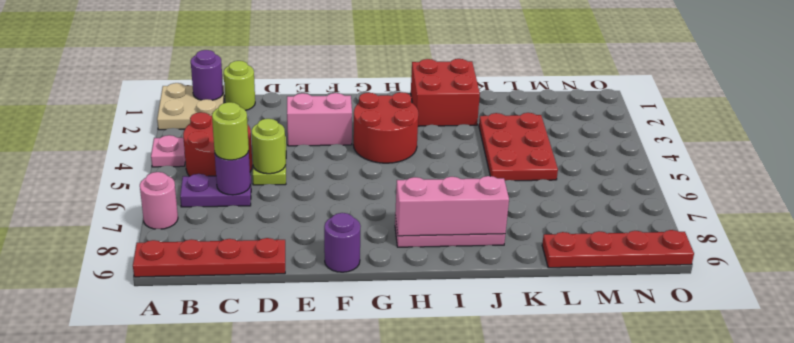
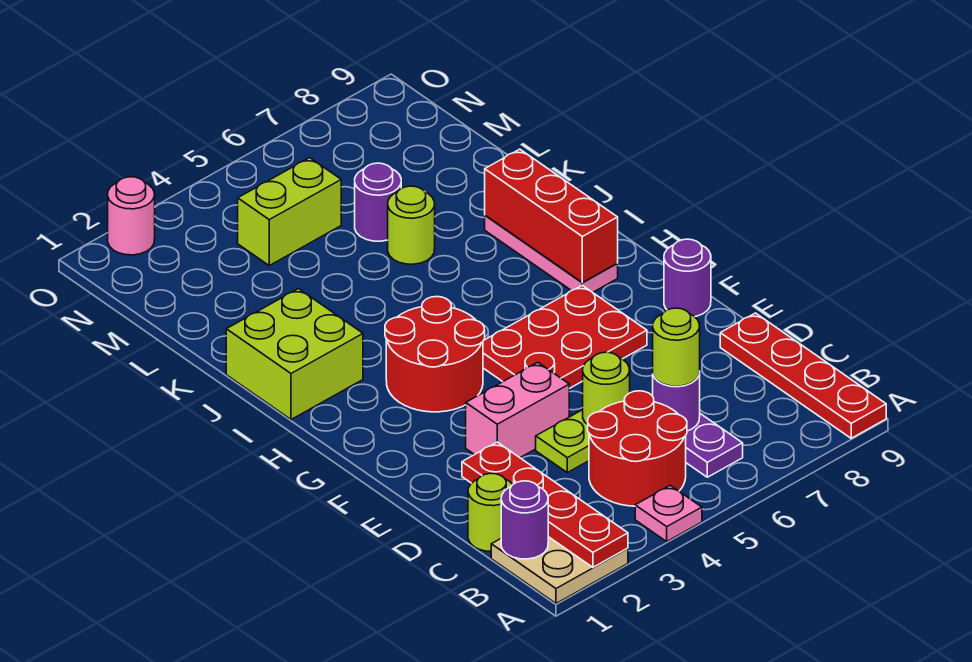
pink 1x1 round brick [140,172,178,229] -> pink 1x1 round brick moved to [108,177,155,255]
pink 1x2 brick [287,93,352,146] -> pink 1x2 brick turned to [466,362,569,458]
pink 1x3 brick [395,176,509,236] -> red 1x3 brick [485,149,618,283]
red 2x2 brick [411,59,480,126] -> lime 2x2 brick [226,289,363,420]
red 2x3 plate [479,113,558,181] -> red 2x3 plate moved to [483,285,647,389]
none -> lime 1x1 round brick [388,186,435,264]
none -> purple 1x1 round brick [355,163,401,241]
red 1x4 plate [542,230,694,268] -> red 1x4 plate moved to [462,442,628,567]
none -> lime 1x2 brick [238,158,341,265]

